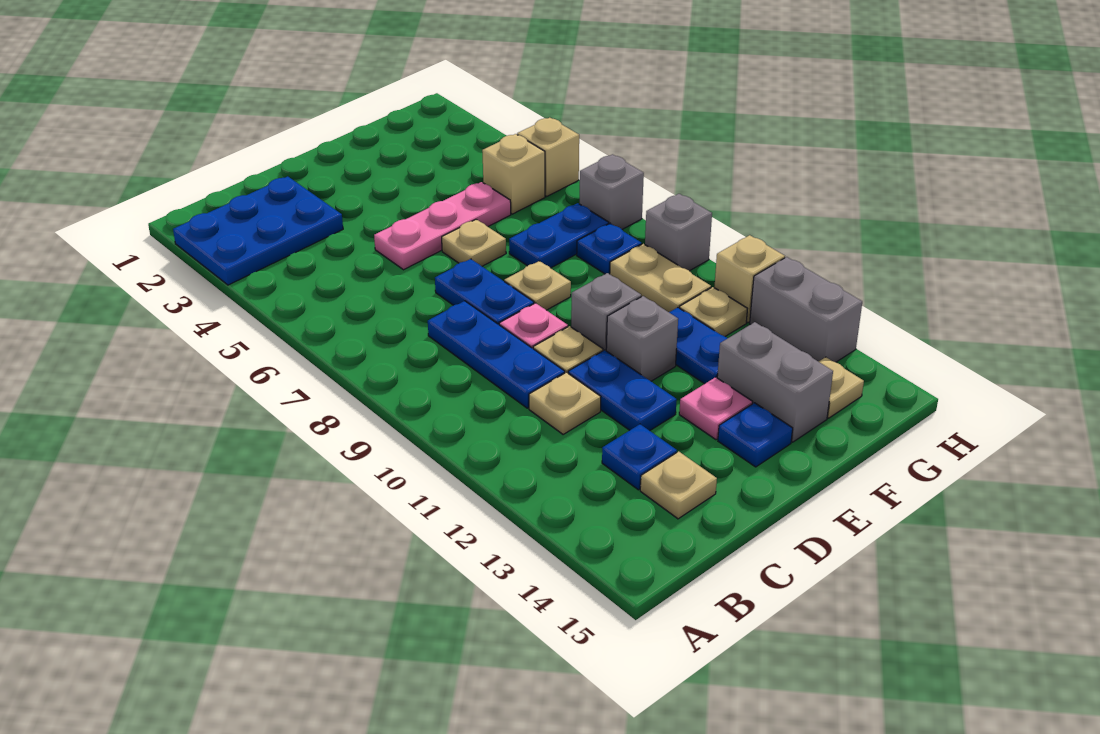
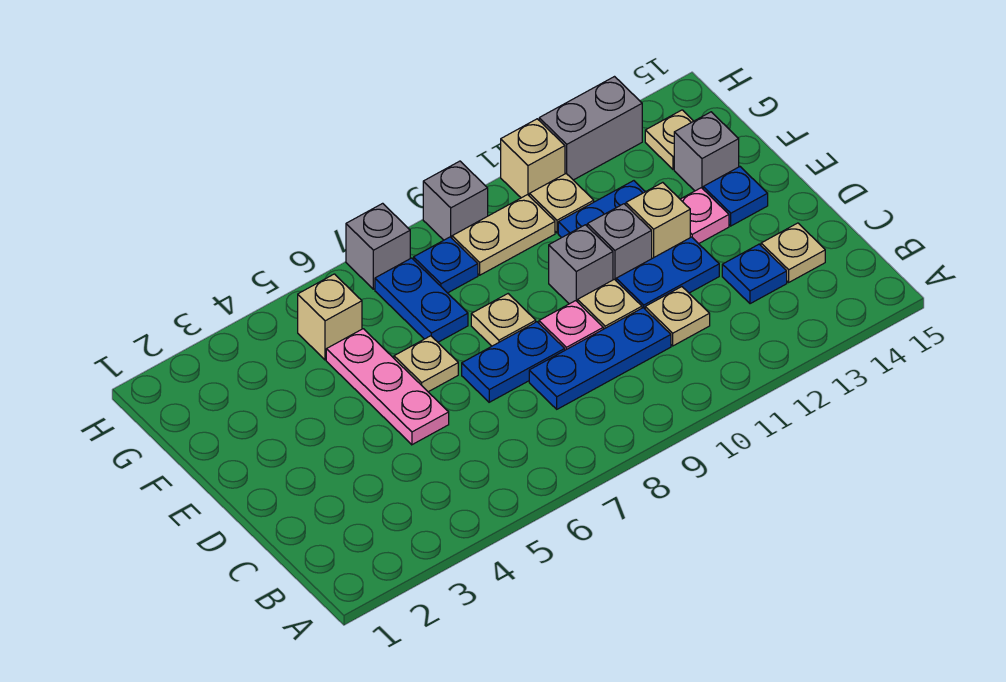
blue 2x3 plate [173,176,343,285] -> none
grey 1x2 brick [717,322,833,442] -> grey 1x1 brick [674,112,739,191]
tan 1x1 brick [517,118,579,196] -> tan 1x1 brick moved to [626,182,690,258]

